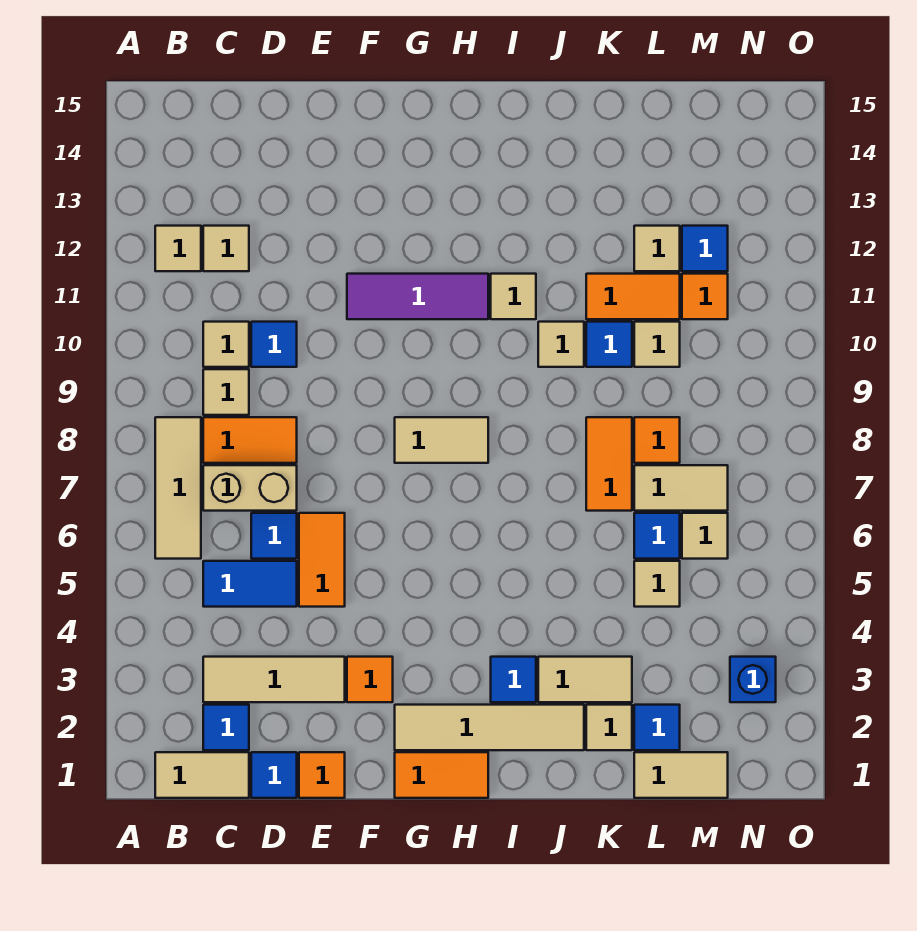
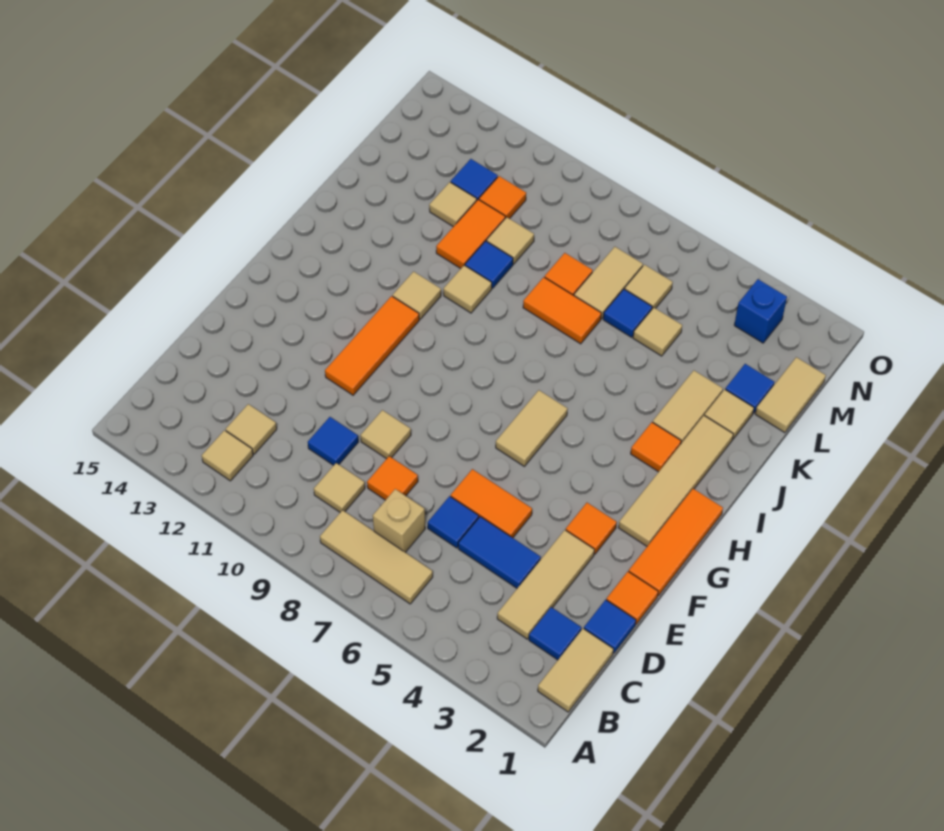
blue 1x2 tile [203,561,297,607] -> blue 1x2 tile turned to [458,517,541,588]
tan 1x2 brick [203,465,297,511] -> tan 1x1 brick [373,489,425,553]
orange 1x2 tile [203,417,297,463] -> orange 1x1 tile [367,456,418,500]
tan 1x1 tile [203,322,249,367] -> tan 1x1 tile moved to [360,410,411,459]
purple 1x3 tile [347,274,488,319] -> orange 1x3 tile [325,296,419,395]
orange 1x2 tile [395,752,488,798] -> orange 1x3 tile [629,489,723,596]
tan 1x2 tile [395,417,488,463] -> tan 1x2 tile moved to [496,390,567,466]
blue 1x1 tile [491,657,536,702] -> orange 1x1 tile [631,422,681,472]

